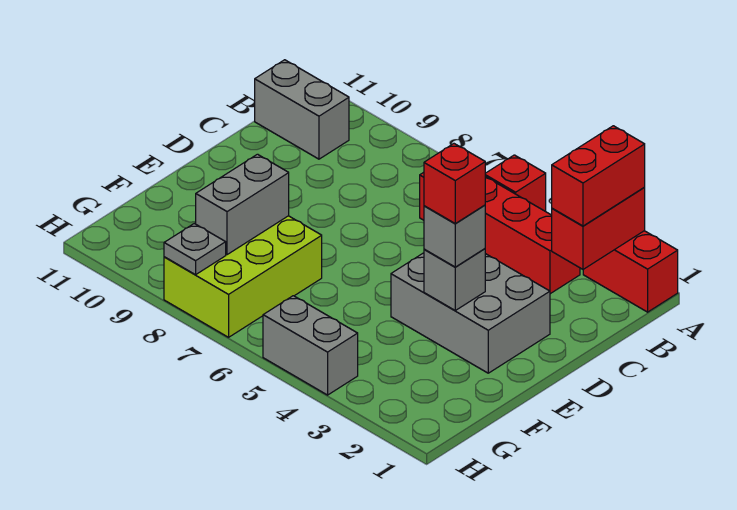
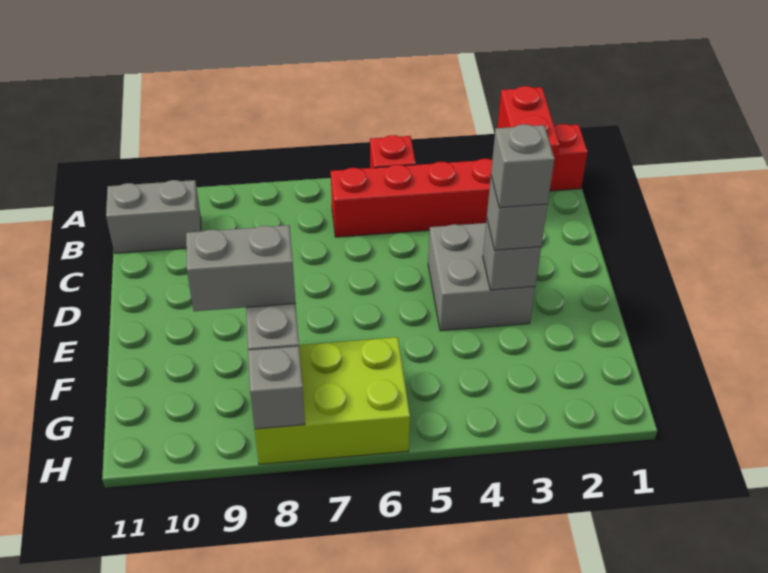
red 1x2 brick [552,126,645,226] -> none
grey 2x3 brick [391,253,550,373] -> grey 2x2 brick [428,223,535,331]
red 1x1 brick [424,144,485,223] -> grey 1x1 brick [491,124,554,208]
lime 2x3 brick [164,216,322,337] -> lime 2x3 brick turned to [255,337,410,465]
grey 1x2 brick [263,296,358,395] -> grey 1x2 brick moved to [186,225,296,311]
grey 1x1 plate [164,224,226,275] -> grey 1x1 brick [248,346,305,429]

